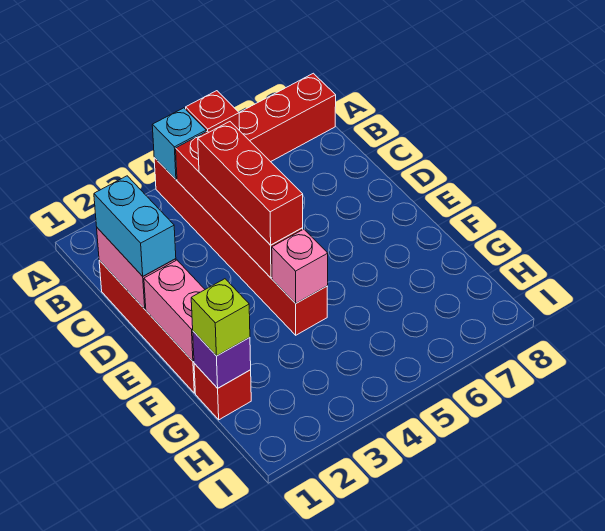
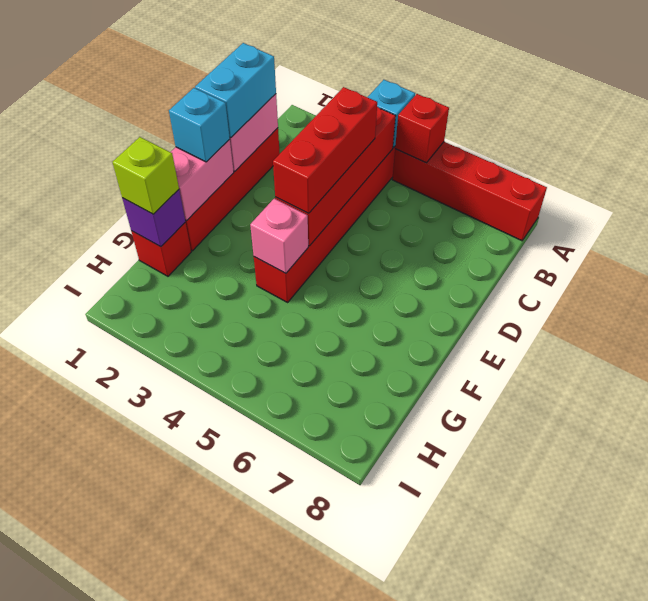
none -> cyan 1x1 brick [169,88,230,162]

